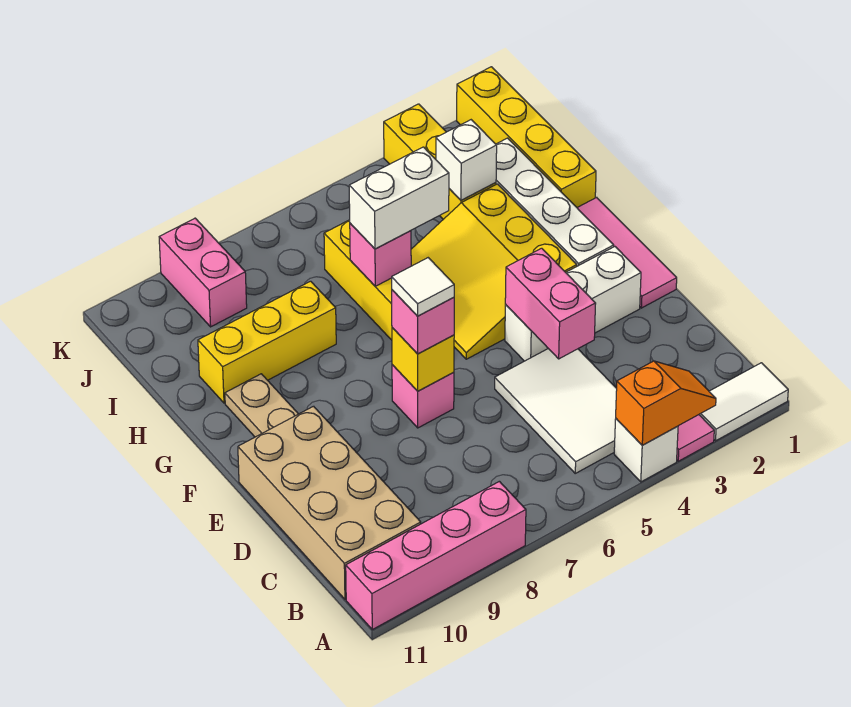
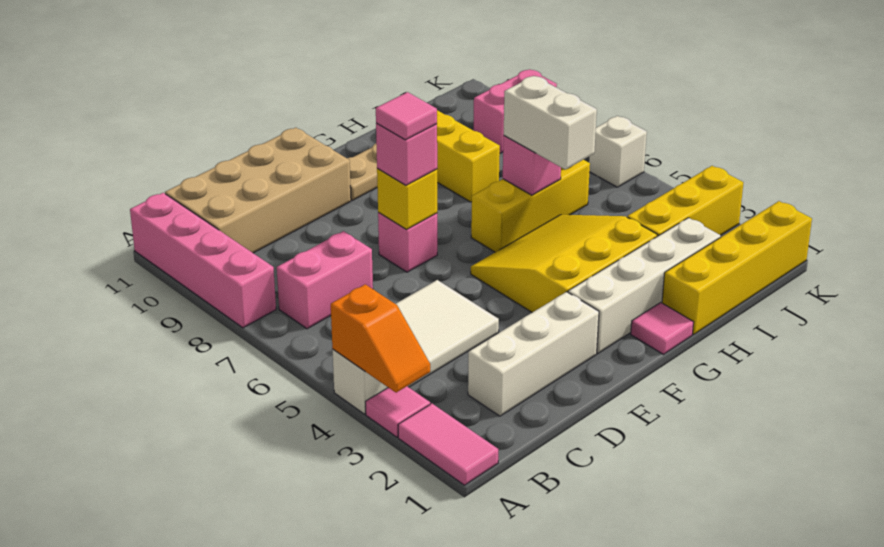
white 1x2 tile [699,363,788,441] -> pink 1x2 tile [398,404,498,485]
pink 1x2 brick [505,248,596,359] -> pink 1x2 brick moved to [277,231,373,329]
pink 1x3 tile [577,197,677,308] -> pink 1x1 tile [631,302,694,354]
white 1x3 brick [505,247,641,361] -> white 1x3 brick turned to [468,292,599,416]
white 1x1 tile [392,258,454,316] -> pink 1x1 tile [376,92,437,140]
white 1x1 brick [436,120,497,200] -> white 1x1 brick moved to [589,116,647,187]

